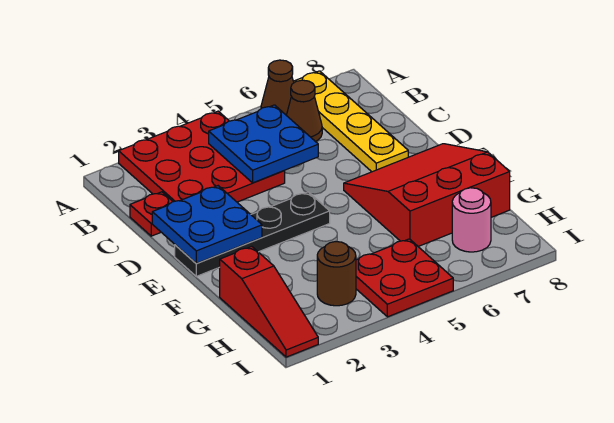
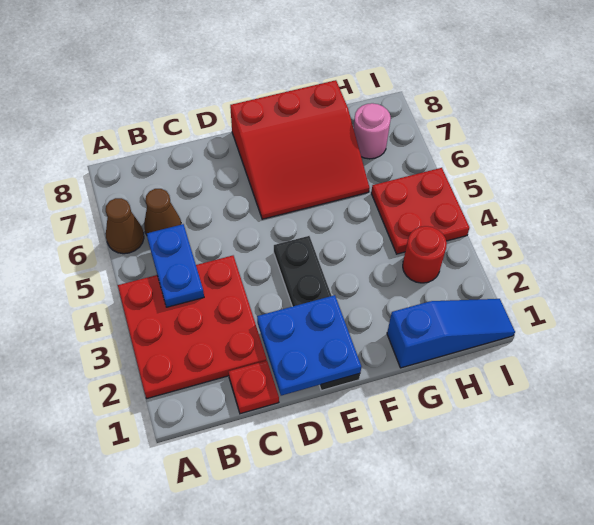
yellow 1x4 plate [293,71,408,172] -> none
blue 2x2 plate [209,105,318,183] -> blue 1x2 plate [147,224,204,307]
red 3x3 slope [344,144,510,246] -> red 3x3 slope turned to [230,80,370,219]
red 1x3 slope [219,247,318,357] -> blue 1x3 slope [387,299,515,368]
brown 1x1 round brick [317,242,356,306] -> red 1x1 round brick [403,226,447,283]

